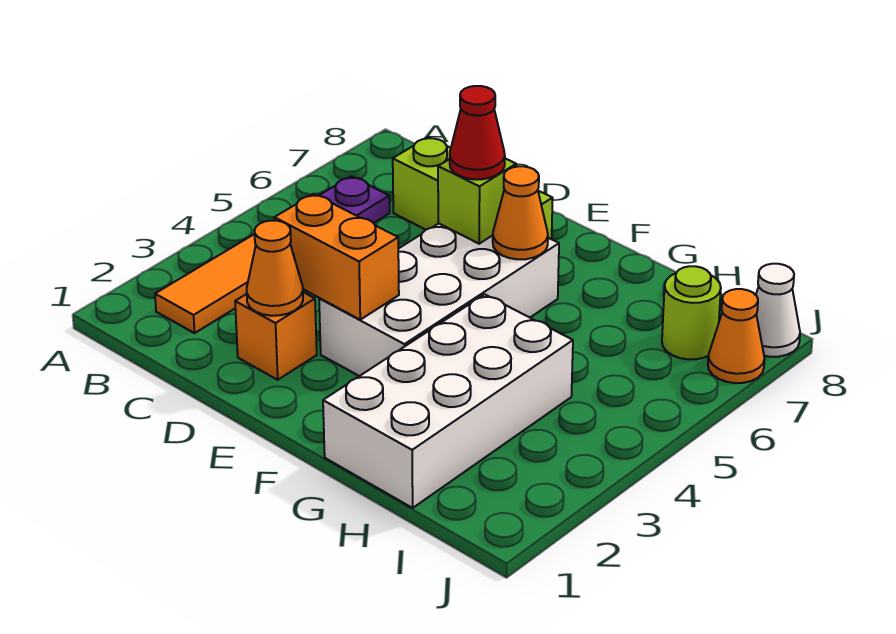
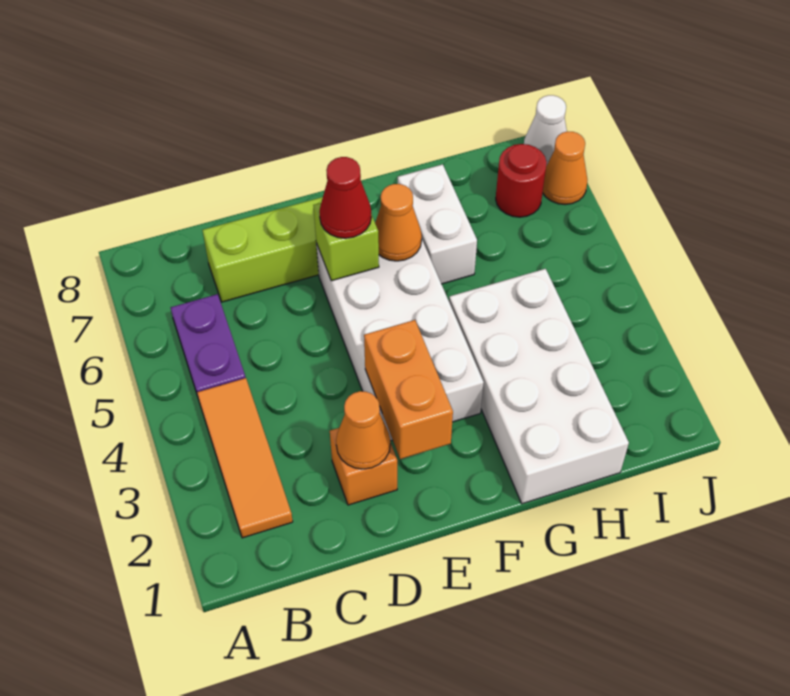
orange 1x2 brick [274,194,399,320] -> orange 1x2 brick turned to [364,320,453,459]
none -> white 1x2 brick [398,164,477,284]
lime 1x1 round brick [662,266,721,359] -> red 1x1 round brick [496,144,547,217]

